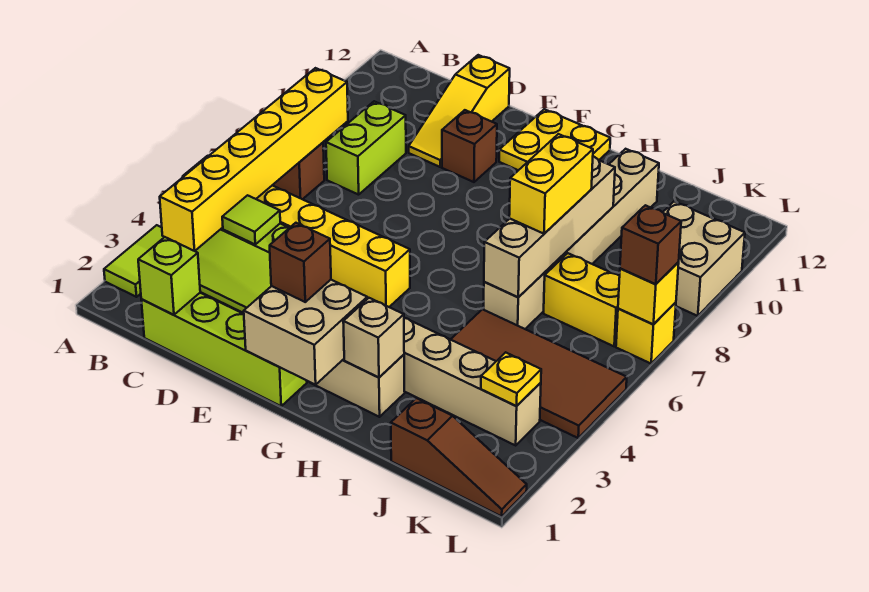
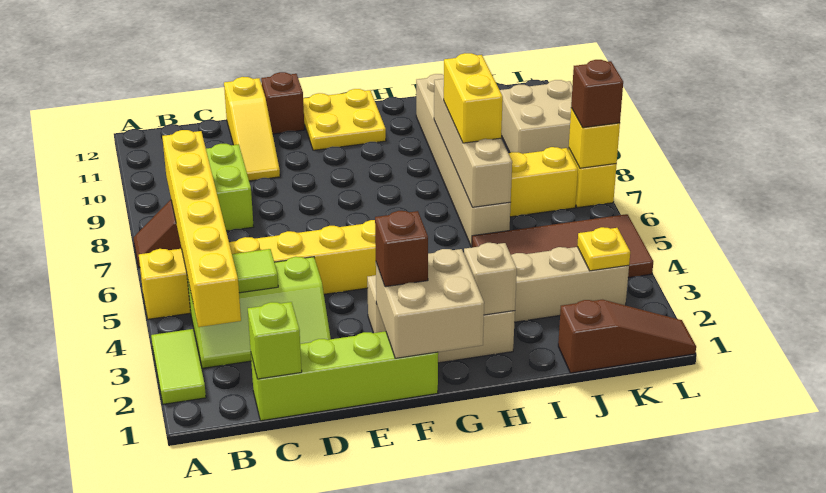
brown 1x1 brick [442,110,497,182] -> brown 1x1 brick moved to [261,72,305,134]

